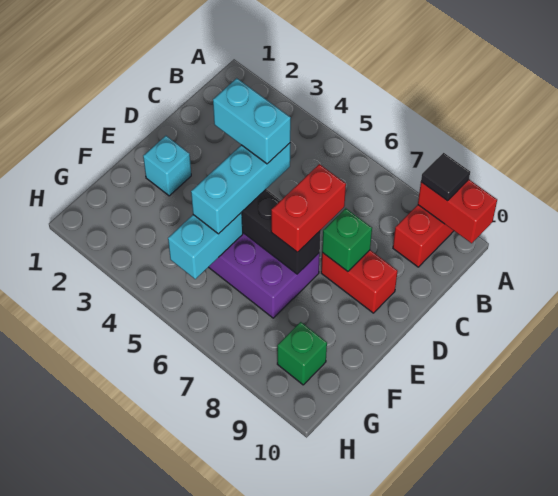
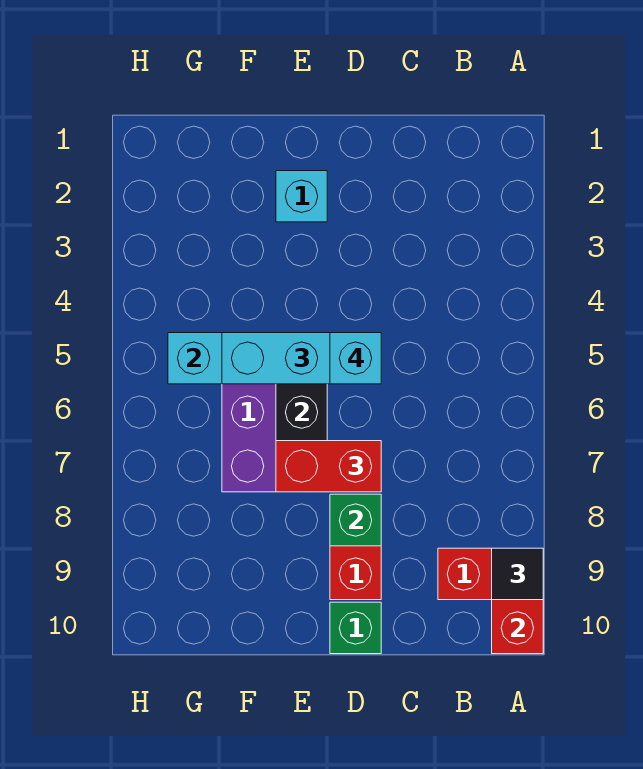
cyan 1x2 brick [213,78,291,164] -> cyan 1x1 brick [330,333,381,384]
green 1x1 brick [277,322,327,385] -> green 1x1 brick moved to [330,602,381,654]

